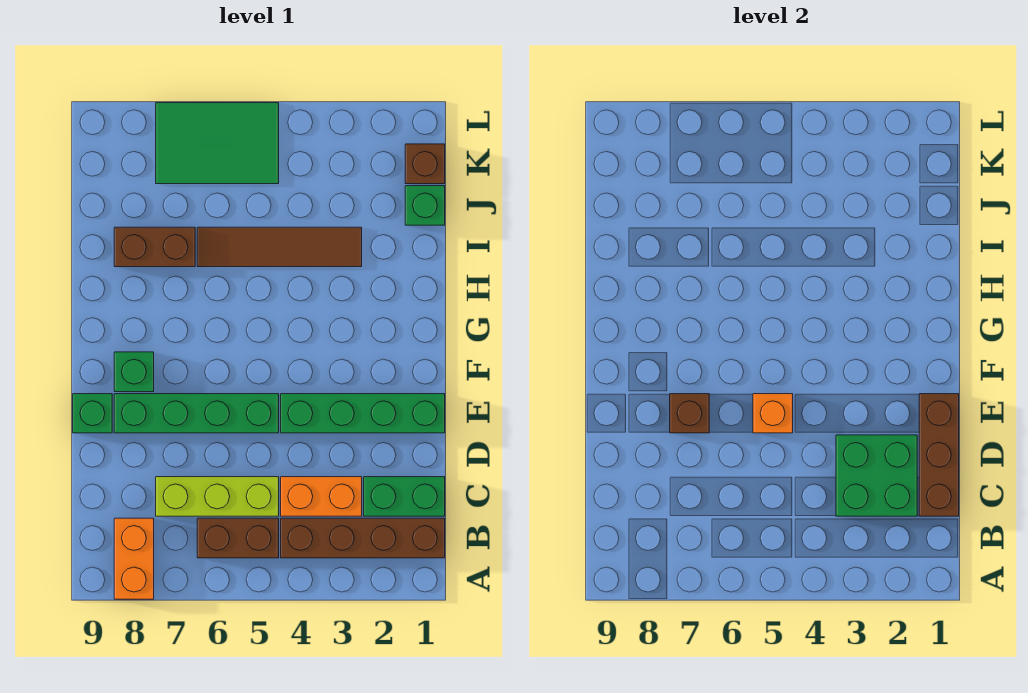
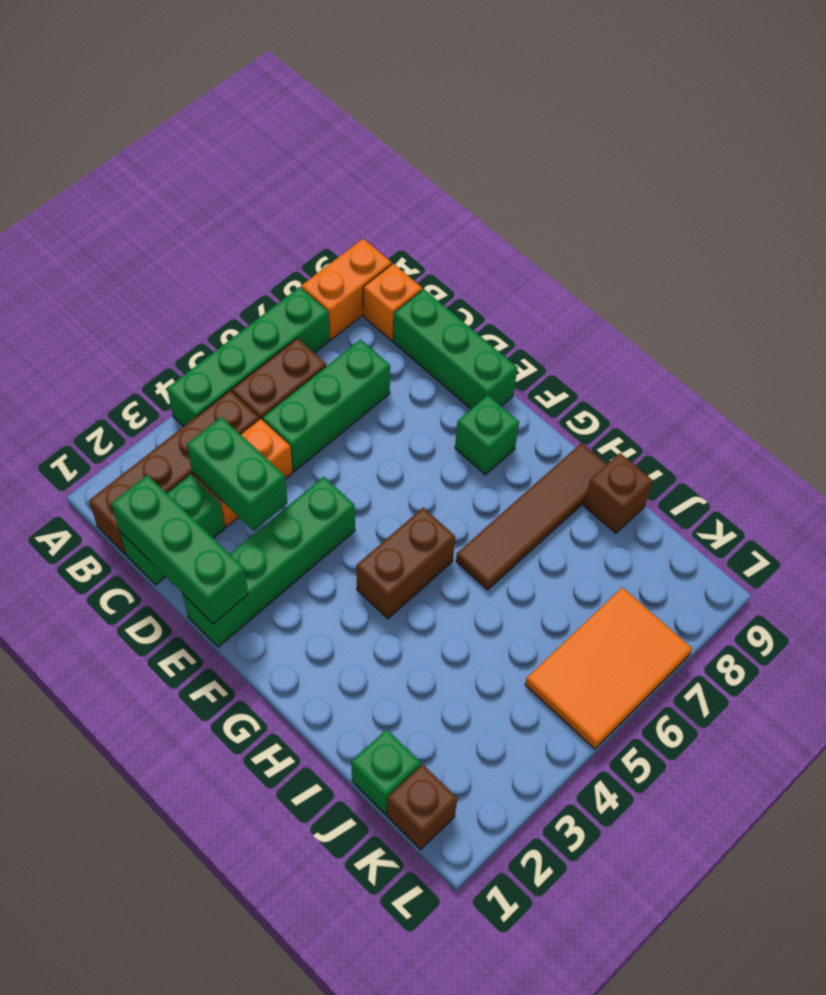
orange 1x2 brick [114,518,154,599] -> orange 1x2 brick turned to [301,239,392,340]
brown 1x3 brick [919,394,959,516] -> green 1x3 brick [111,475,248,624]
green 2x2 brick [836,435,917,516] -> green 1x2 brick [187,417,287,531]
lime 1x3 brick [156,477,279,516] -> green 1x3 brick [262,340,390,471]
green 1x4 brick [114,394,279,433] -> green 1x4 brick moved to [167,287,330,426]
orange 1x1 brick [753,394,793,433] -> orange 1x1 brick moved to [363,264,422,341]
brown 1x1 brick [670,394,709,433] -> brown 1x1 brick moved to [584,453,653,533]
green 1x1 brick [73,394,112,433] -> green 1x3 brick [393,289,517,409]
brown 1x4 tile [197,227,362,267] -> brown 1x4 tile moved to [456,443,607,590]
brown 1x2 brick [114,227,195,267] -> brown 1x2 brick moved to [356,507,455,619]
green 2x3 tile [156,103,279,184] -> orange 2x3 tile [525,587,692,749]

